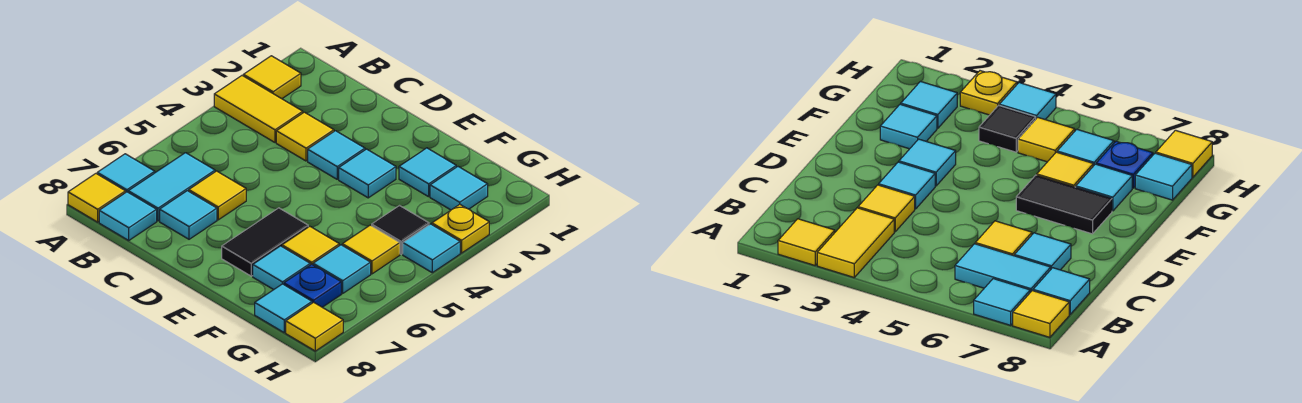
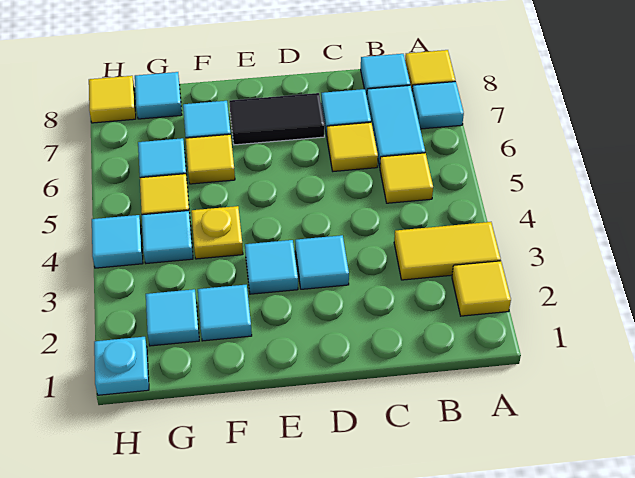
yellow 1x1 tile [276,112,334,161] -> yellow 1x1 tile moved to [380,153,433,203]
black 1x2 tile [222,208,308,276] -> black 1x2 tile turned to [229,93,325,145]
black 1x1 tile [372,206,429,254] -> cyan 1x1 tile [142,211,193,263]
blue 1x1 plate [284,264,341,307] -> none
none -> cyan 1x1 plate [94,337,149,395]
yellow 1x1 plate [432,204,489,253] -> yellow 1x1 plate moved to [191,206,243,259]

